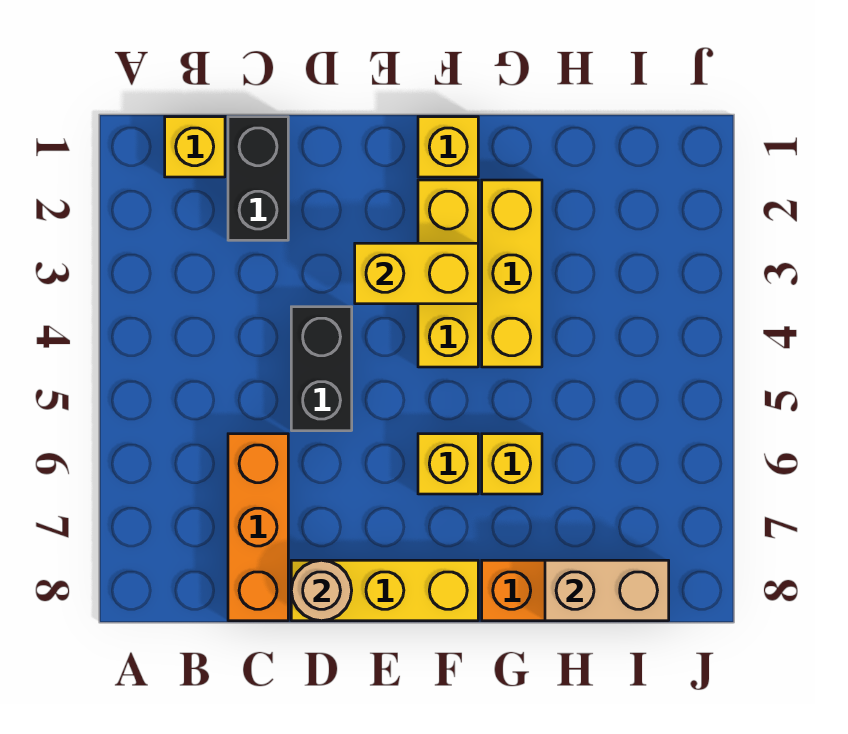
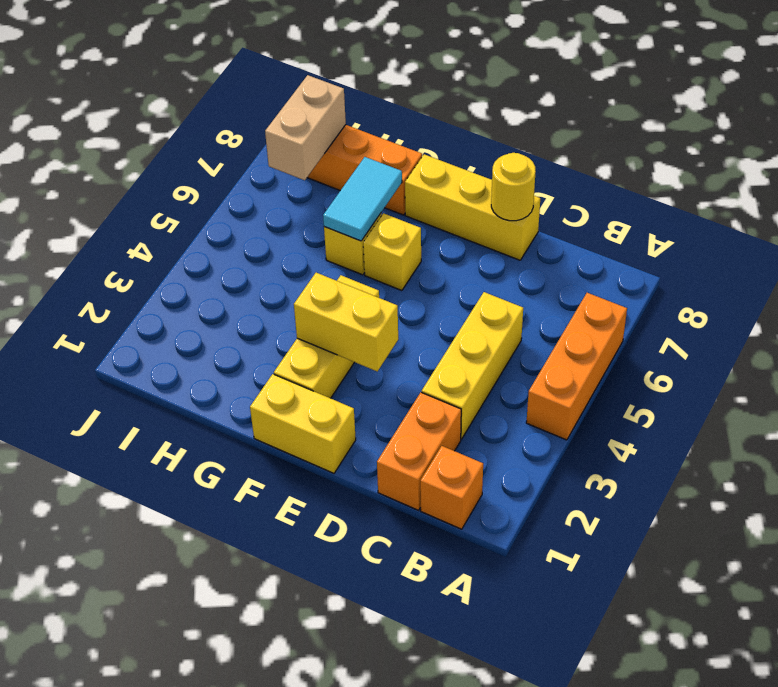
yellow 1x1 brick [165,117,225,177] -> orange 1x1 brick [420,446,483,529]
black 1x2 brick [228,117,288,240] -> orange 1x2 brick [377,392,461,510]
orange 1x3 brick [228,434,288,621] -> orange 1x3 brick moved to [526,293,627,440]
black 1x2 brick [291,307,352,431] -> none
tan 1x1 round brick [291,560,352,621] -> yellow 1x1 round brick [491,153,536,221]
yellow 1x1 brick [418,117,478,177] -> yellow 1x2 brick [250,374,356,473]
yellow 1x3 brick [482,180,542,367] -> yellow 1x3 brick moved to [422,292,523,439]
none -> cyan 1x2 tile [323,157,402,241]
tan 1x2 brick [545,560,669,621] -> tan 1x2 brick turned to [265,75,346,180]

